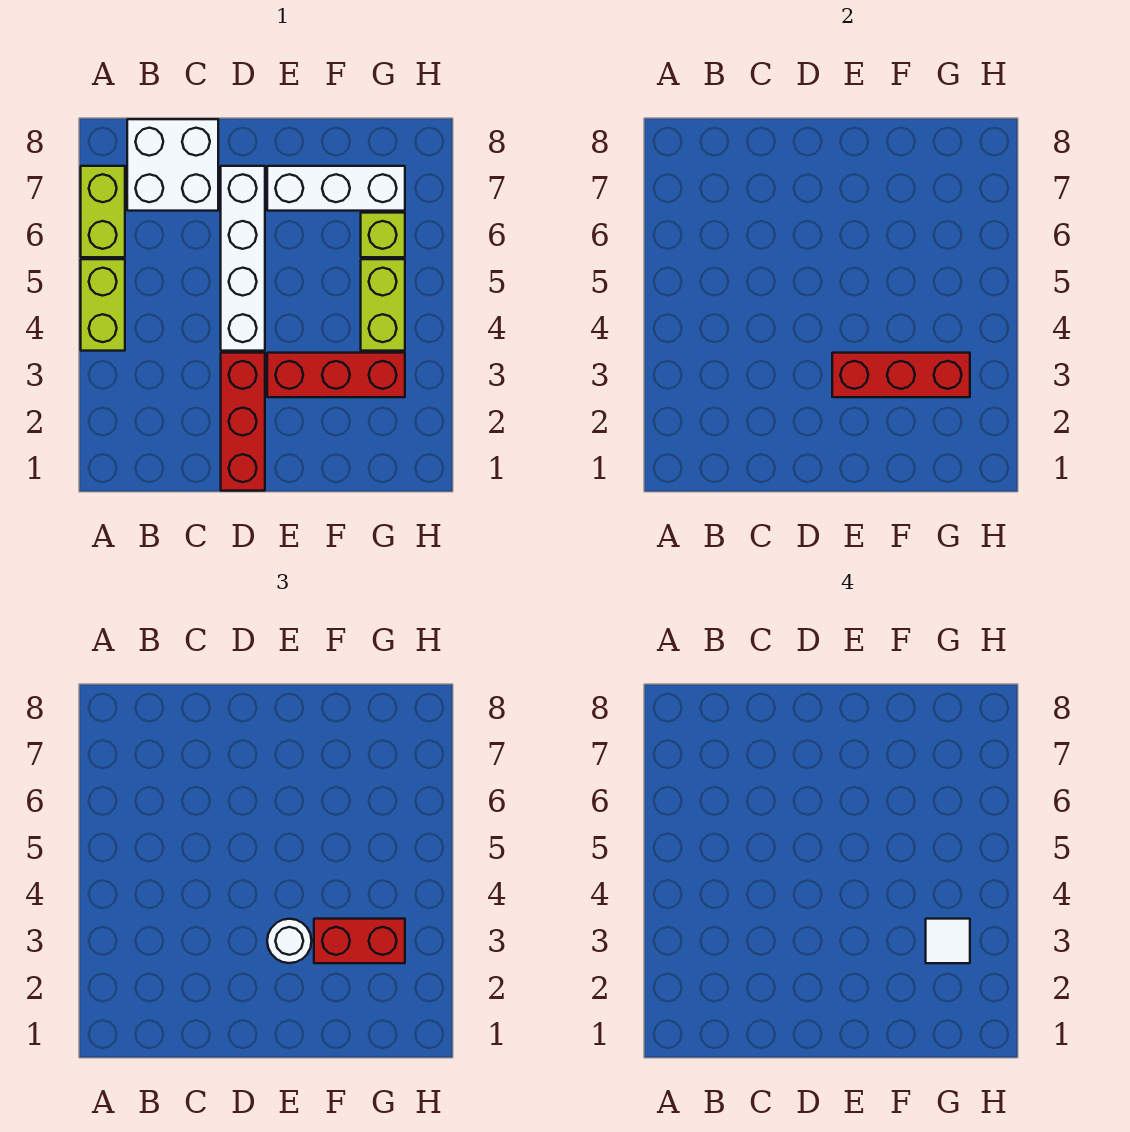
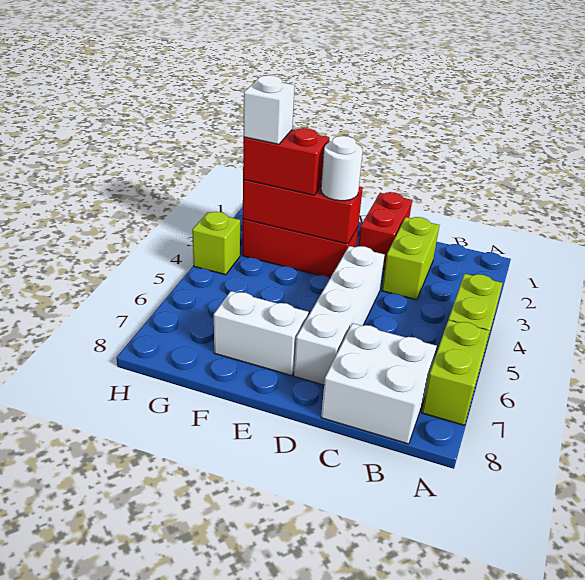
red 1x3 brick [221,353,265,491] -> red 1x2 brick [358,192,412,269]
white 1x3 brick [267,166,405,211] -> white 1x2 brick [214,291,309,376]
white 1x1 tile [926,919,970,963] -> white 1x1 brick [243,75,295,144]
lime 1x2 brick [361,259,405,351] -> lime 1x2 brick moved to [382,217,439,300]
lime 1x1 brick [361,213,405,257] -> lime 1x1 brick moved to [192,212,240,275]

